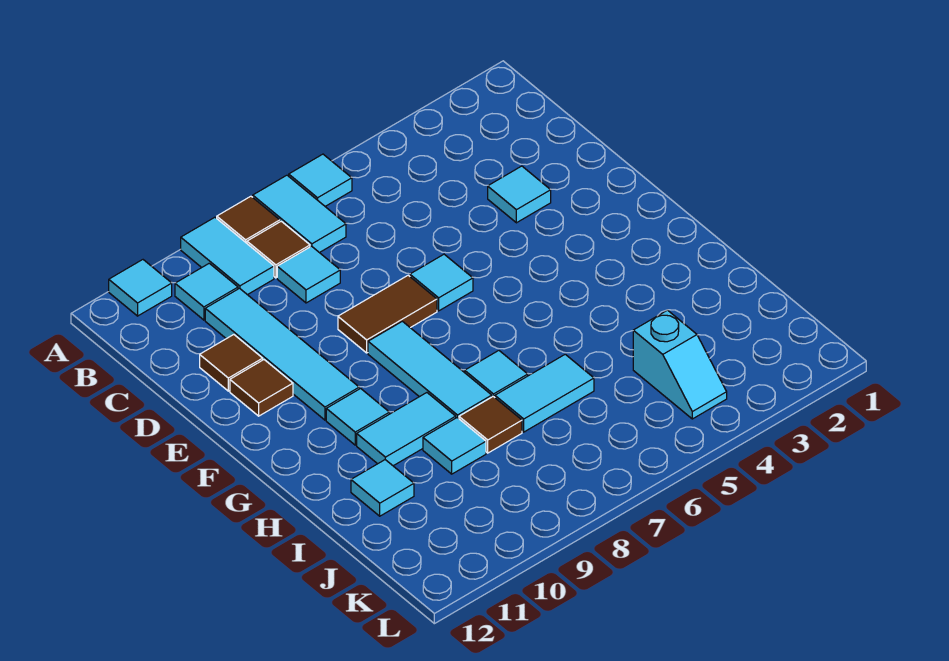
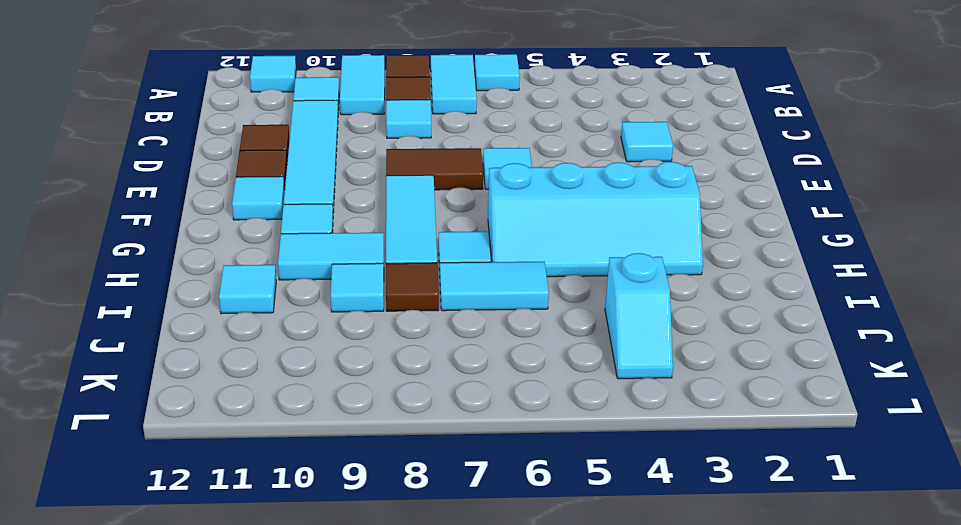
none -> cyan 1x1 tile [232,176,285,220]
none -> cyan 2x4 slope [488,162,703,277]

